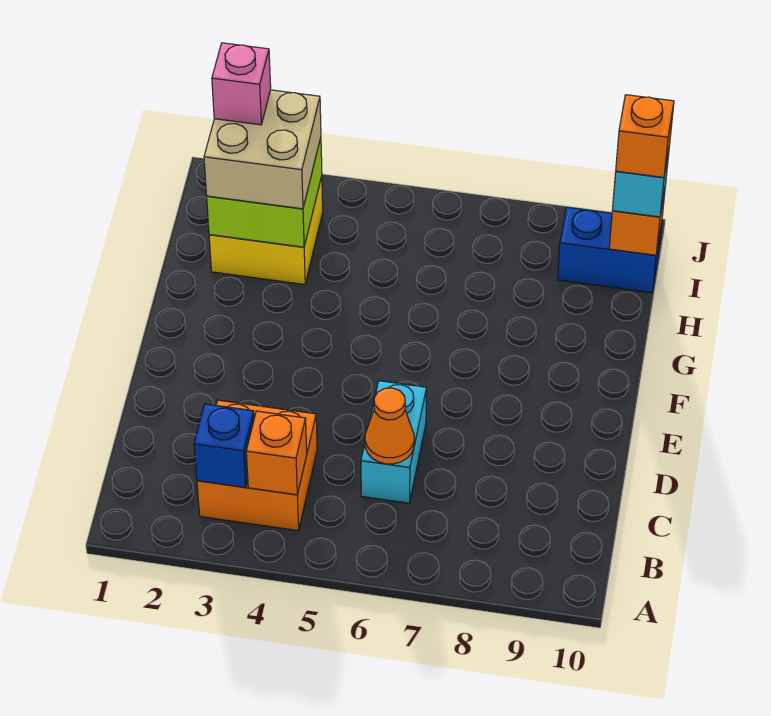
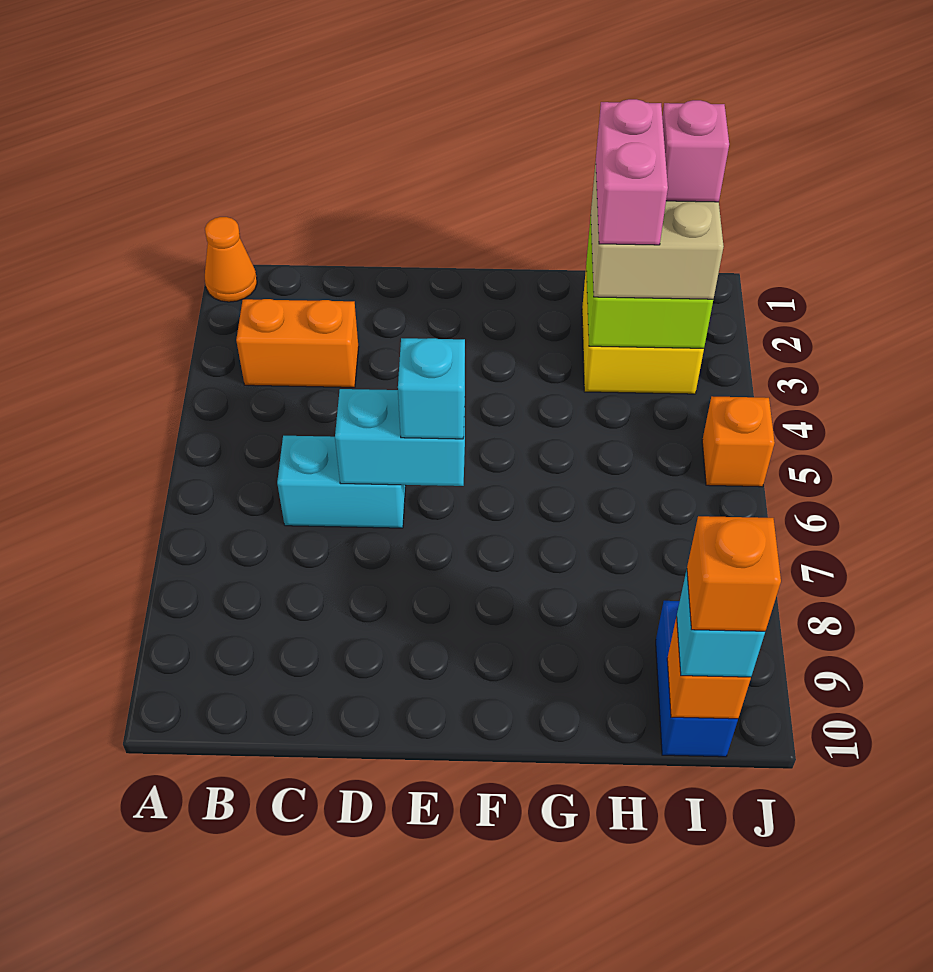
orange 2x2 brick [197,400,317,531] -> orange 1x2 brick [236,299,358,387]
blue 1x1 brick [194,404,254,487] -> none
orange 1x1 brick [246,411,307,495] -> orange 1x1 brick moved to [702,396,775,487]
orange 1x1 cone [365,388,414,464] -> orange 1x1 cone moved to [205,217,257,302]
none -> cyan 1x2 brick [335,389,465,486]
none -> cyan 1x1 brick [398,338,465,439]
none -> pink 1x2 brick [596,99,668,245]

